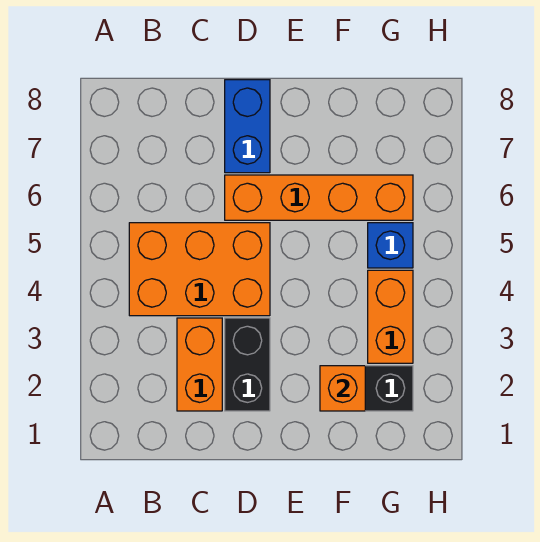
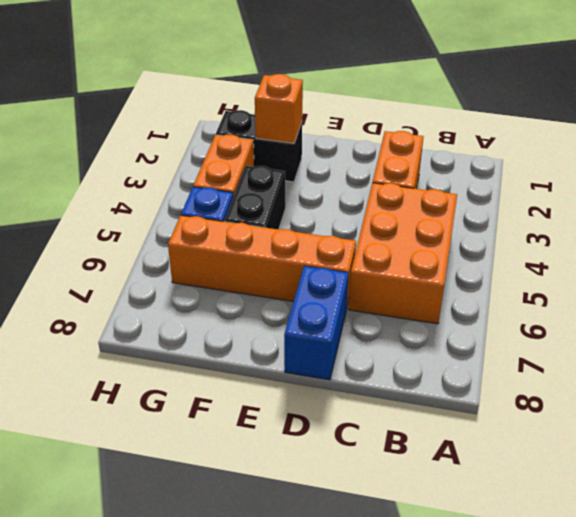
orange 2x3 brick [129,223,270,316] -> orange 2x3 brick turned to [349,183,457,324]
black 1x2 brick [225,318,270,411] -> black 1x2 brick moved to [225,166,285,229]

